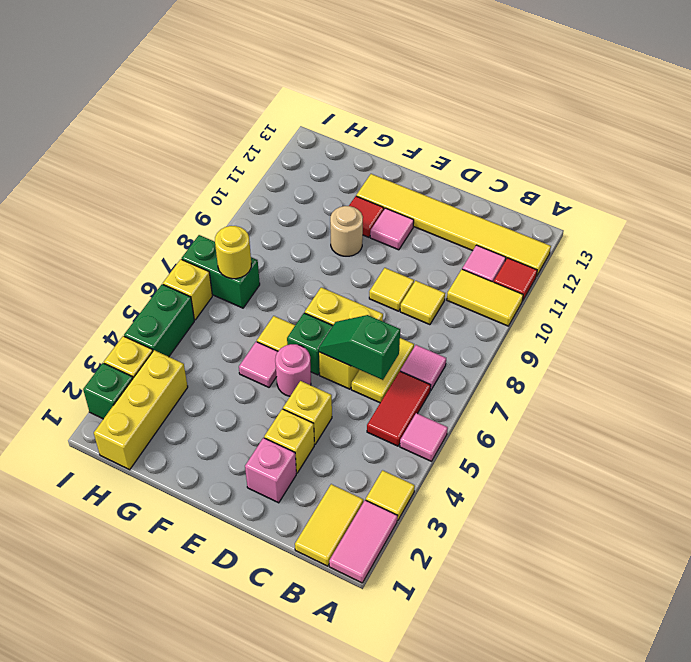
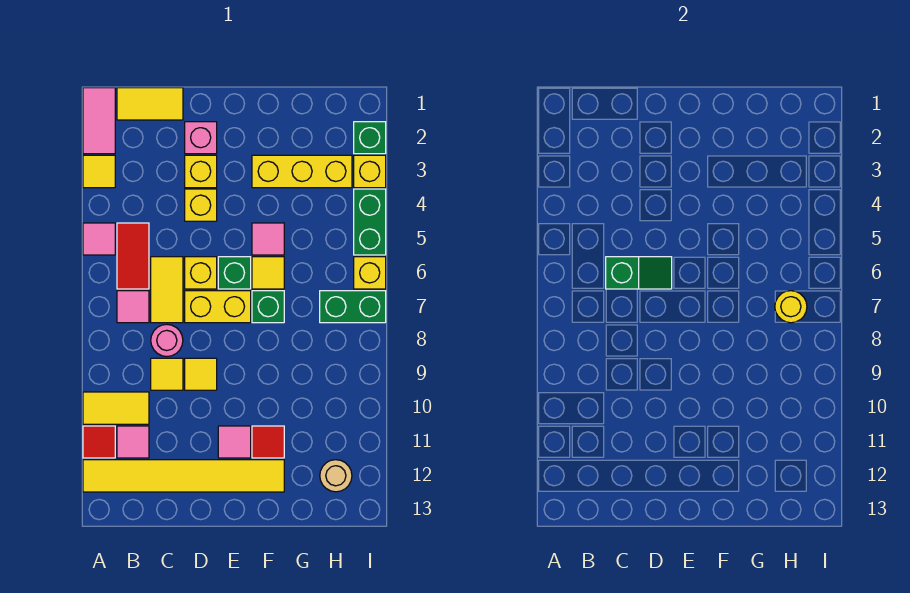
yellow 1x2 tile [295,484,363,566] -> yellow 1x2 tile turned to [117,88,183,120]
pink 1x1 round brick [275,344,311,396] -> pink 1x1 round brick moved to [151,324,183,357]
none -> green 1x1 brick [252,291,284,323]
tan 1x1 round brick [330,206,363,256] -> tan 1x1 round brick moved to [320,460,352,492]
yellow 1x3 brick [94,350,188,470] -> yellow 1x3 brick turned to [252,155,352,188]

